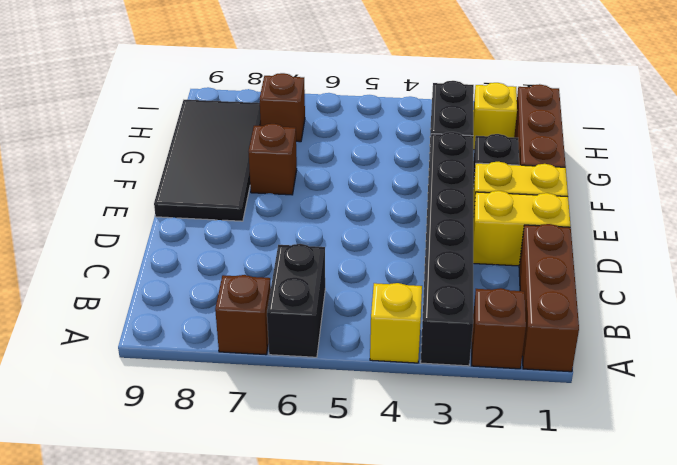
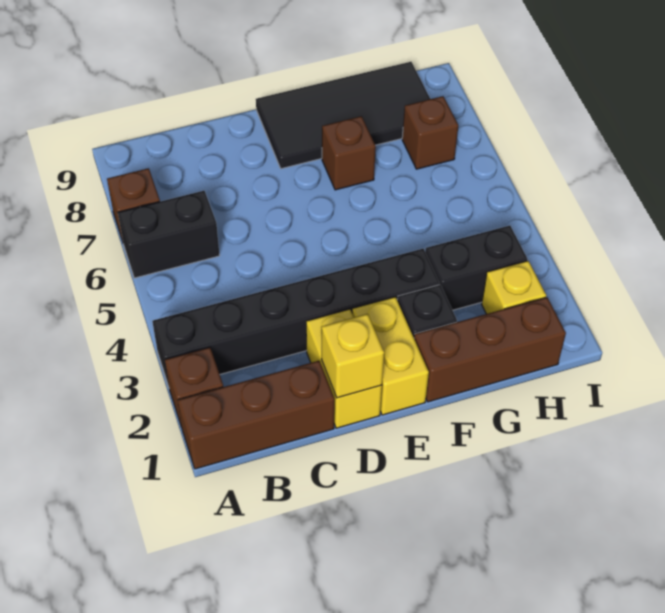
yellow 1x1 brick [370,283,422,363] -> yellow 1x1 brick moved to [321,314,384,398]

